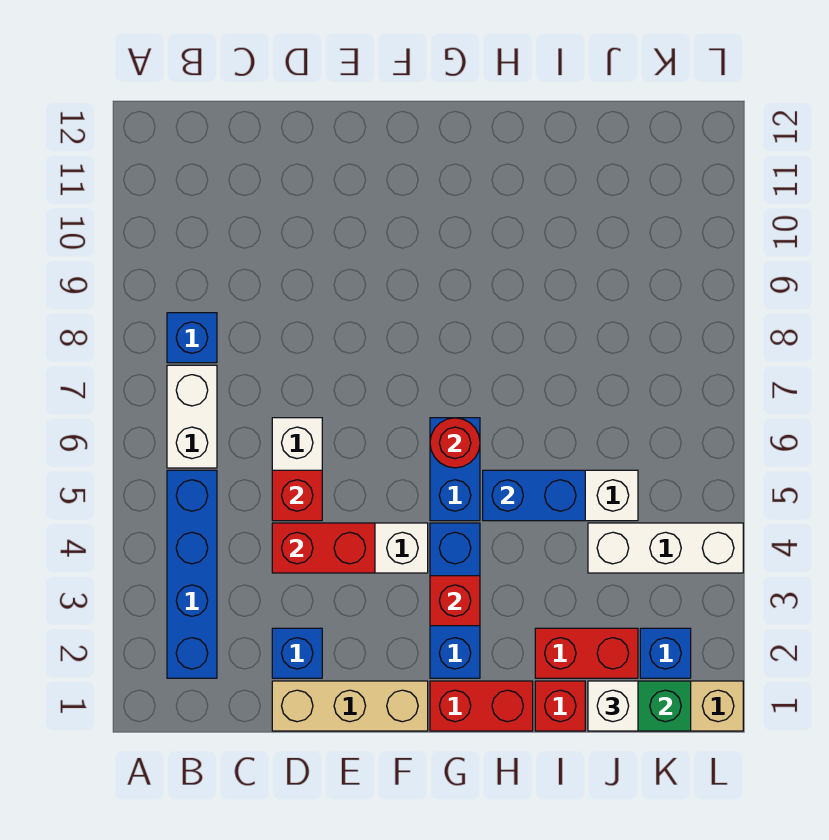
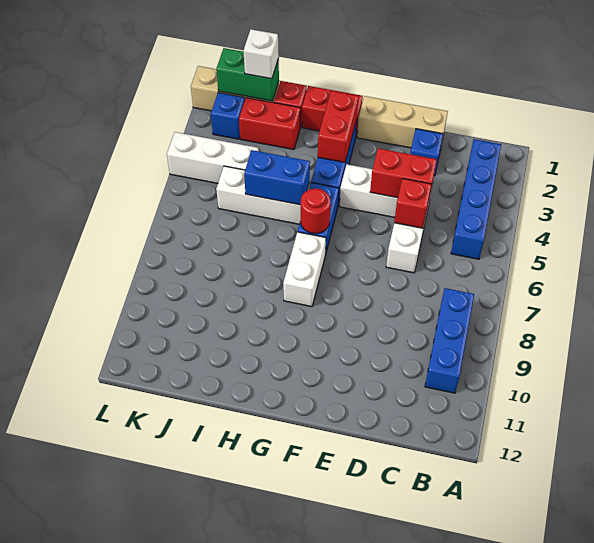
white 1x2 brick [167,365,217,468] -> white 1x2 brick moved to [283,232,326,307]
blue 1x1 brick [167,313,217,363] -> blue 1x3 brick [425,288,474,393]
red 1x1 brick [430,576,480,626] -> red 1x2 brick [318,91,358,162]

